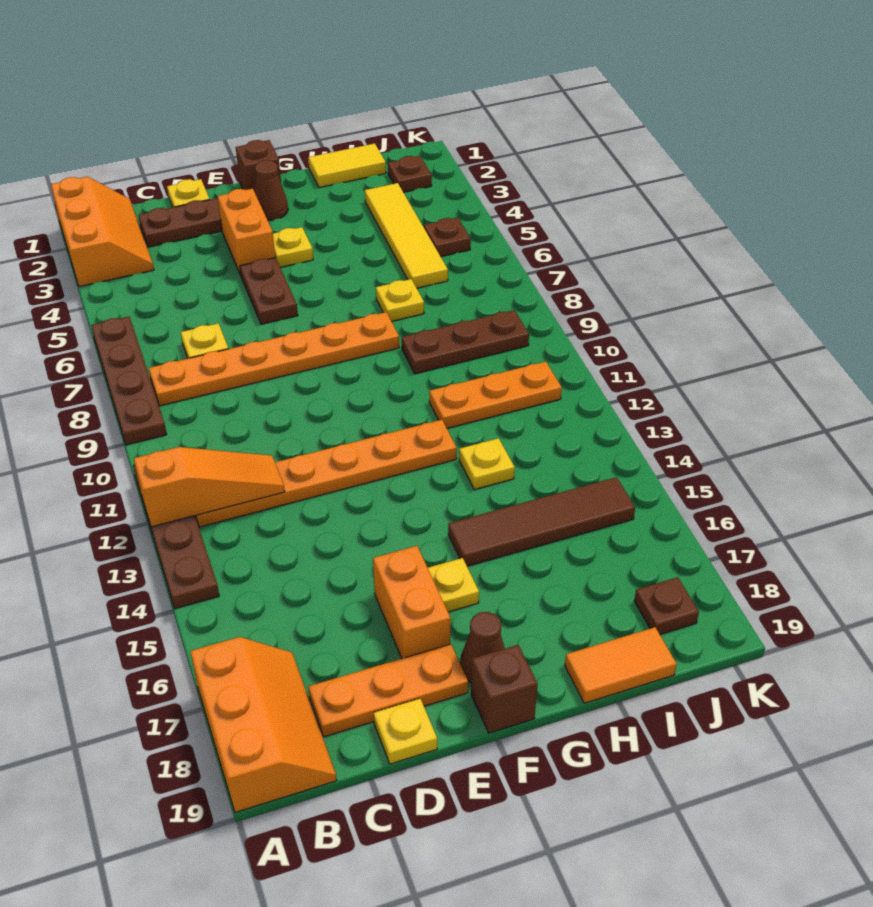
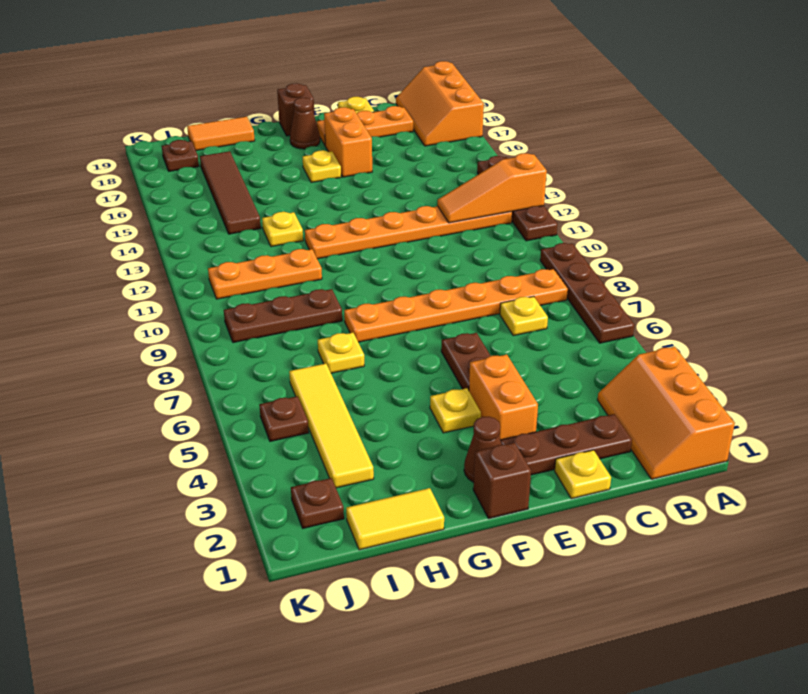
brown 1x4 tile [448,477,635,566] -> brown 1x4 tile turned to [200,151,261,234]

